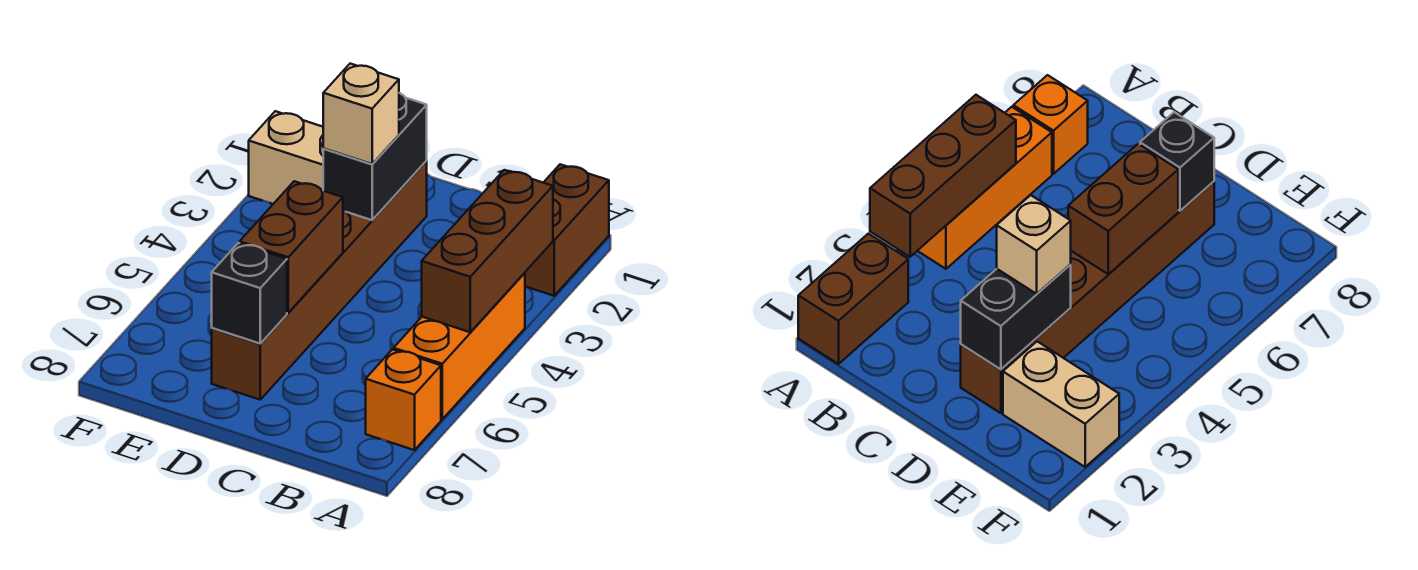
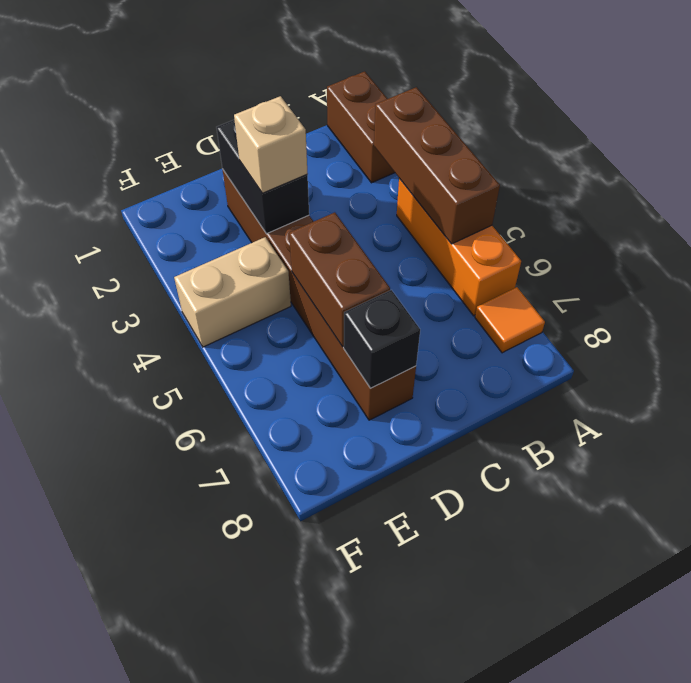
orange 1x1 brick [366,349,441,450] -> orange 1x1 tile [475,287,545,353]
tan 1x2 brick [249,111,324,204] -> tan 1x2 brick moved to [174,237,291,347]

